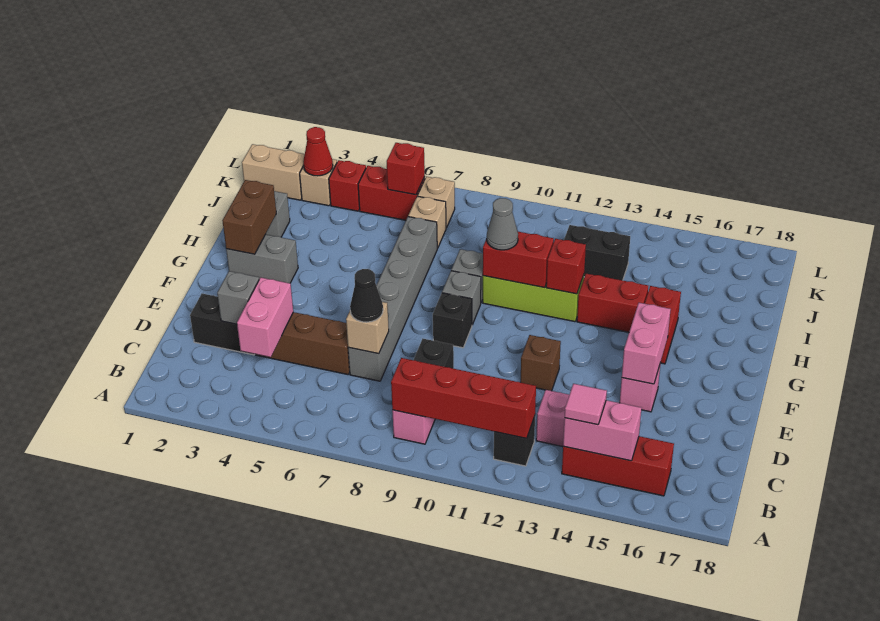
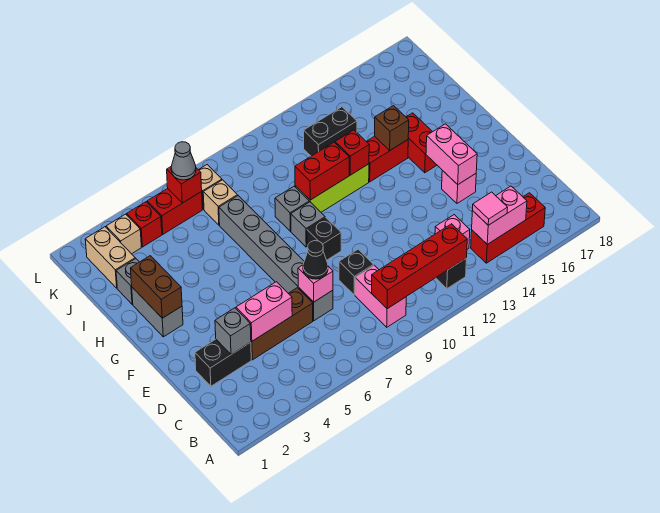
pink 1x2 brick [237,277,293,357] -> pink 1x2 brick turned to [236,282,292,341]
tan 1x1 brick [346,302,389,354] -> pink 1x1 brick [298,265,333,302]
brown 1x1 brick [521,335,561,391] -> brown 1x1 brick moved to [375,106,409,150]
grey 1x2 brick [226,234,298,283] -> grey 1x2 brick turned to [132,287,183,337]
grey 1x1 cone [487,198,518,250] -> grey 1x1 cone moved to [171,142,196,180]
tan 1x2 brick [242,144,305,200] -> tan 1x2 brick turned to [85,227,135,288]
red 1x1 cone [303,127,333,176] -> none

